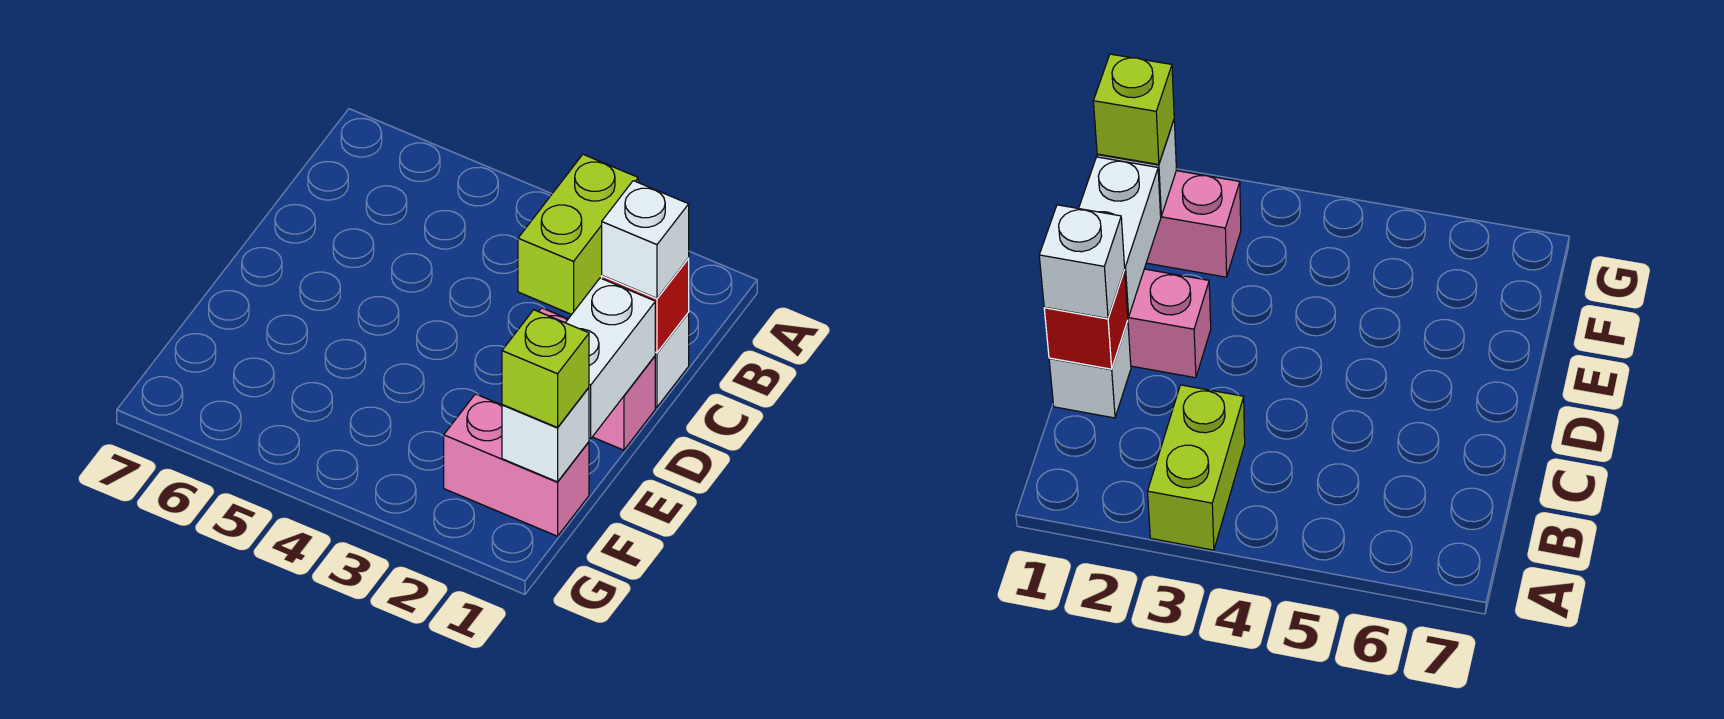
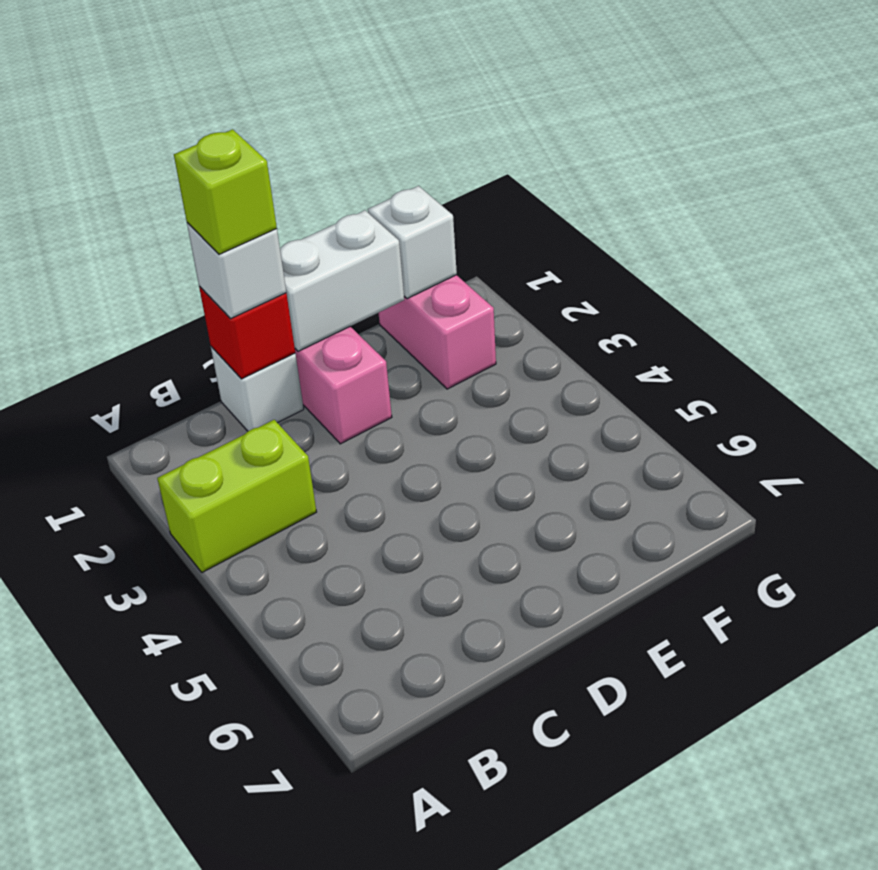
lime 1x1 brick [502,310,589,428] -> lime 1x1 brick moved to [174,129,277,254]

